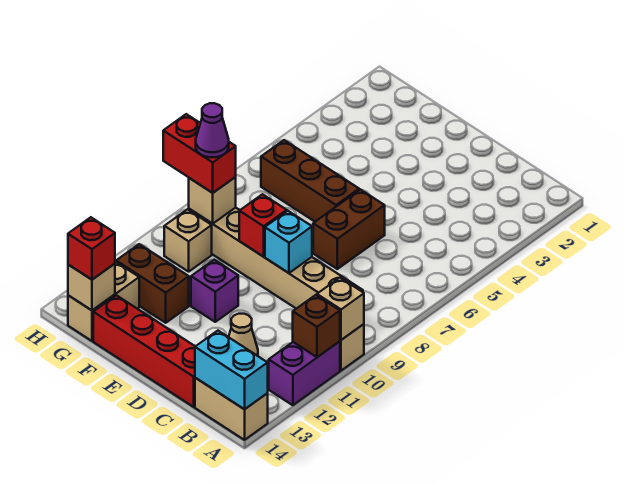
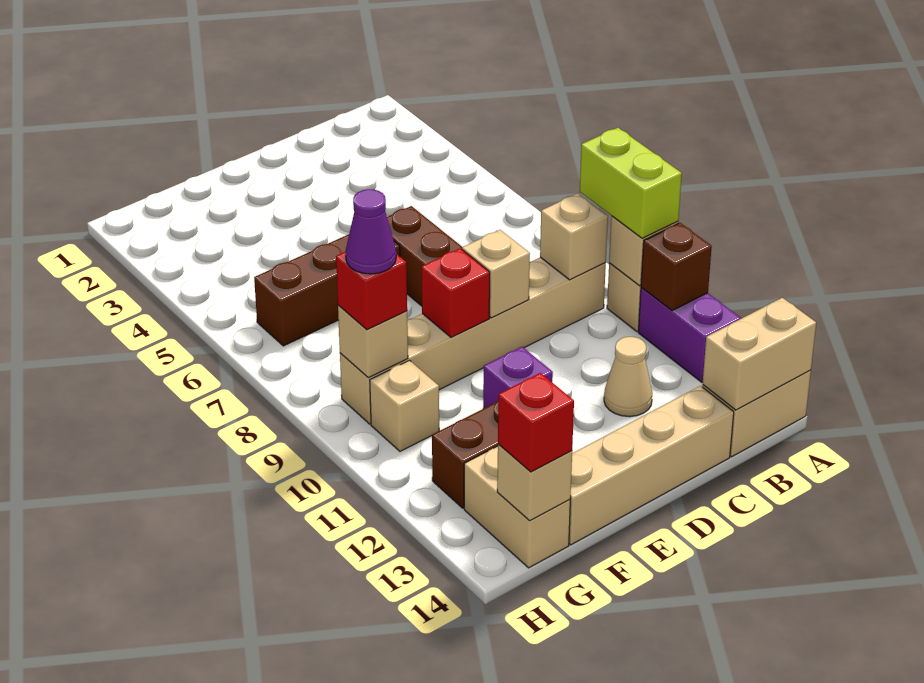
none -> lime 1x2 brick [580,128,682,238]
cyan 1x2 brick [195,331,268,409] -> tan 1x2 brick [703,298,816,410]
none -> tan 1x1 brick [540,193,608,280]
red 1x4 brick [93,295,195,407] -> tan 1x4 brick [569,386,734,545]
cyan 1x1 brick [265,211,312,273] -> tan 1x1 brick [462,230,530,318]
red 1x2 brick [163,114,236,193] -> red 1x1 brick [336,252,407,330]

